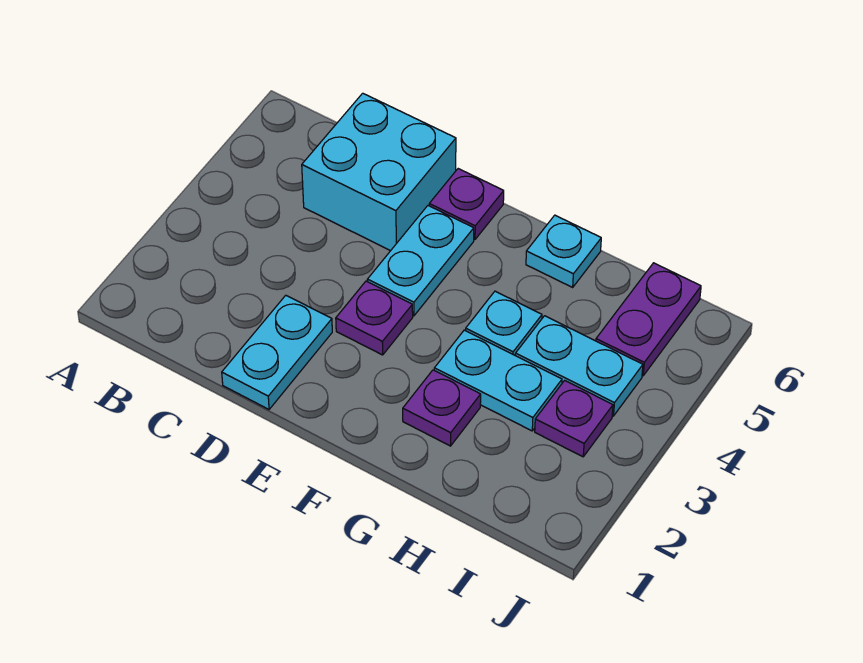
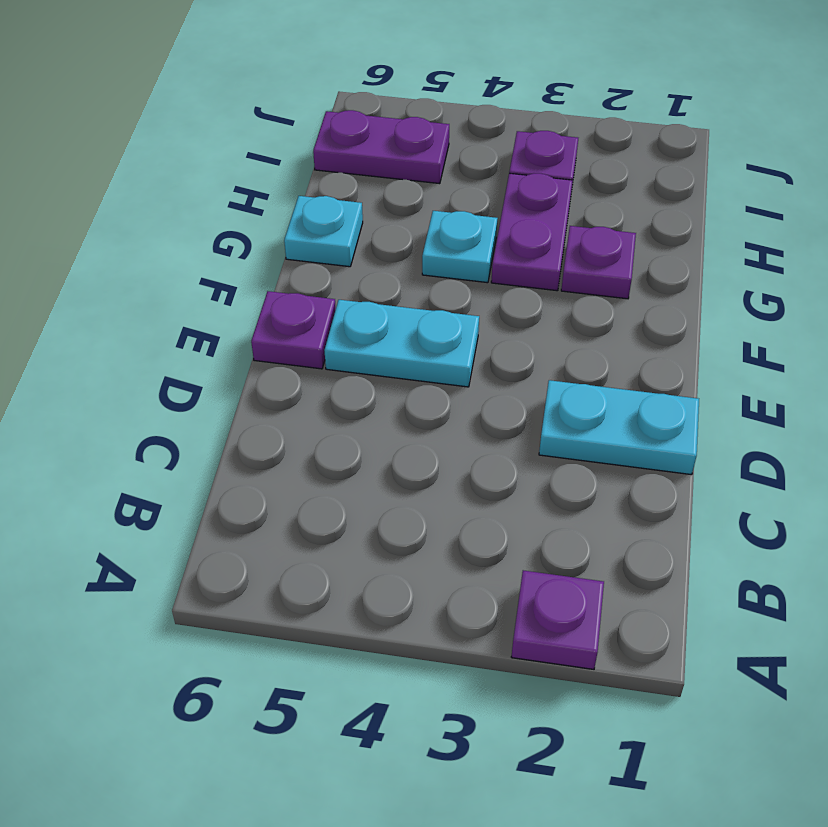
cyan 2x2 brick [302,93,456,251] -> none
purple 1x1 plate [336,281,413,355] -> purple 1x1 plate moved to [511,570,604,669]
cyan 1x2 plate [434,330,562,431] -> purple 1x2 plate [491,173,573,291]
cyan 1x2 plate [515,316,643,416] -> none

